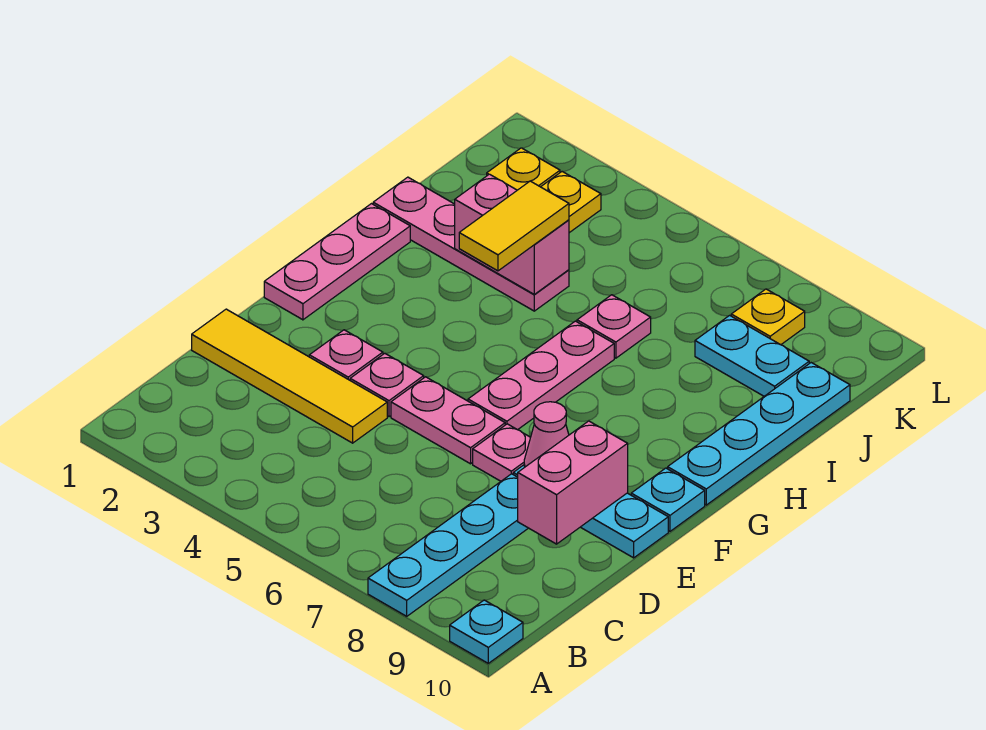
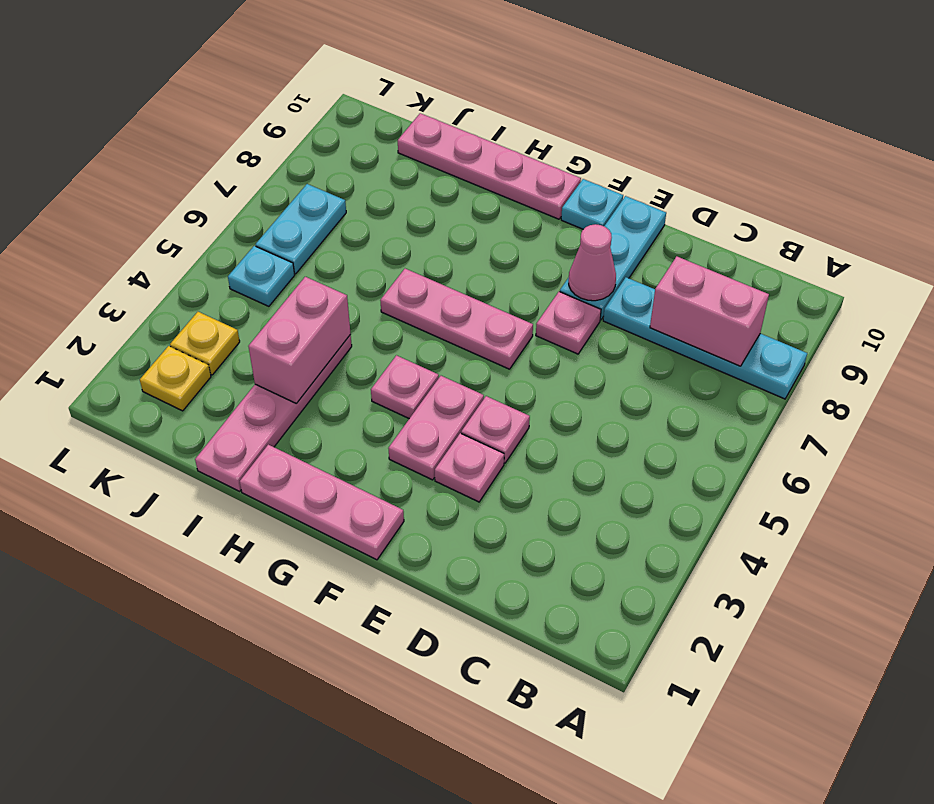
cyan 1x1 plate [450,600,523,663] -> cyan 1x1 plate moved to [228,246,295,306]
yellow 1x4 tile [192,309,387,443] -> none
pink 1x2 brick [518,421,628,544] -> pink 1x2 brick moved to [650,256,769,366]
pink 1x2 plate [391,377,505,464] -> pink 1x2 plate moved to [388,376,484,480]
cyan 1x4 plate [668,363,850,505] -> pink 1x4 plate [398,113,581,219]
yellow 1x2 tile [459,181,569,271] -> none
pink 1x1 plate [577,295,651,358] -> pink 1x1 plate moved to [371,355,439,419]
cyan 1x2 plate [695,315,809,396] -> cyan 1x2 plate moved to [255,184,346,274]
yellow 1x1 plate [731,289,805,345] -> none

